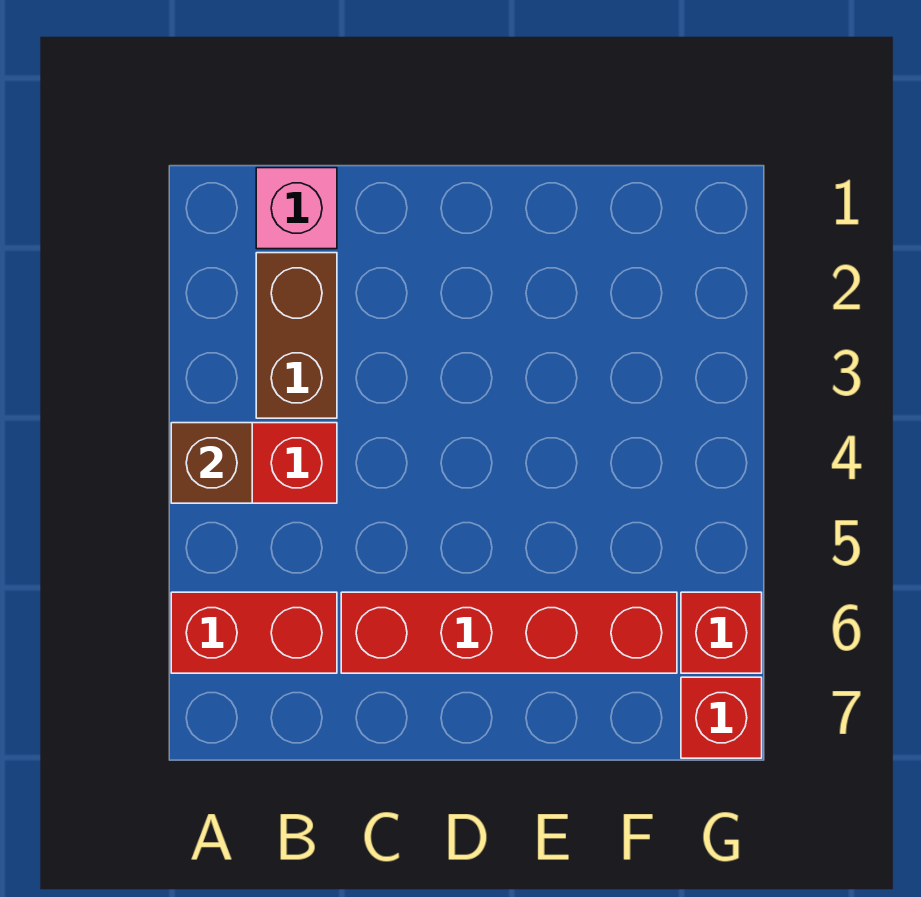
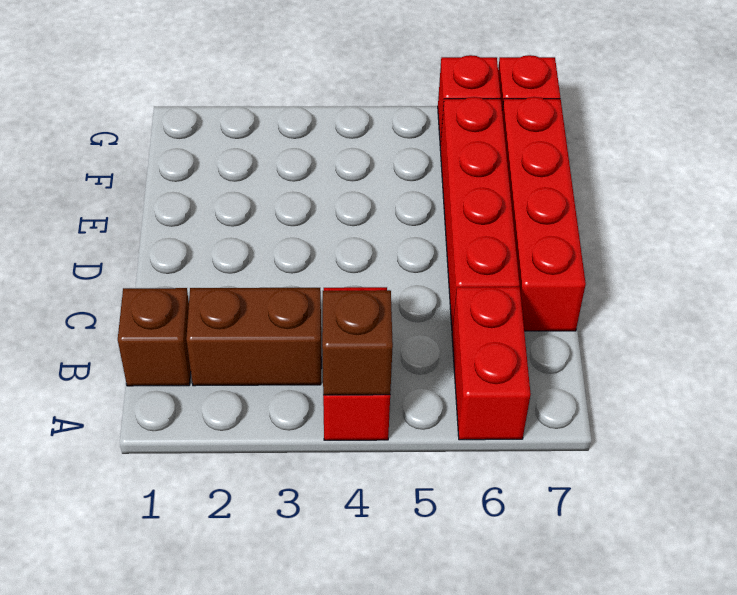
pink 1x1 brick [256,168,337,249] -> brown 1x1 brick [118,288,191,386]
none -> red 1x4 brick [502,97,586,331]

